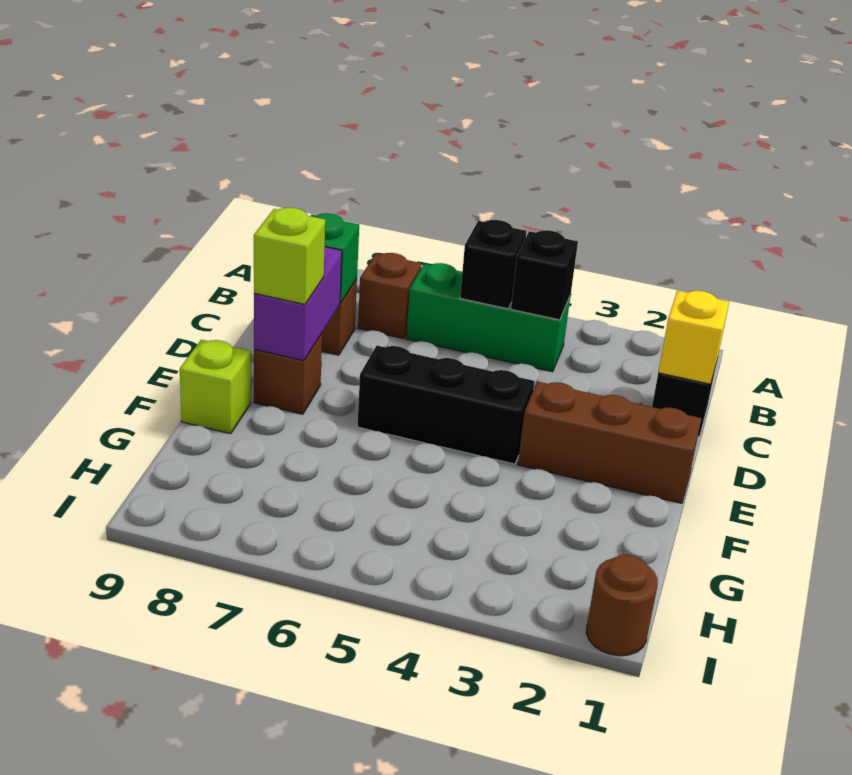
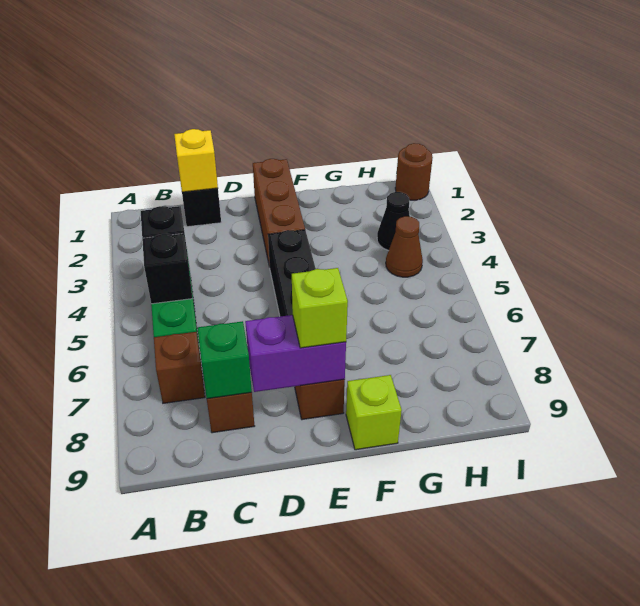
none -> black 1x1 cone [377,192,410,251]
none -> brown 1x1 cone [386,216,423,277]

